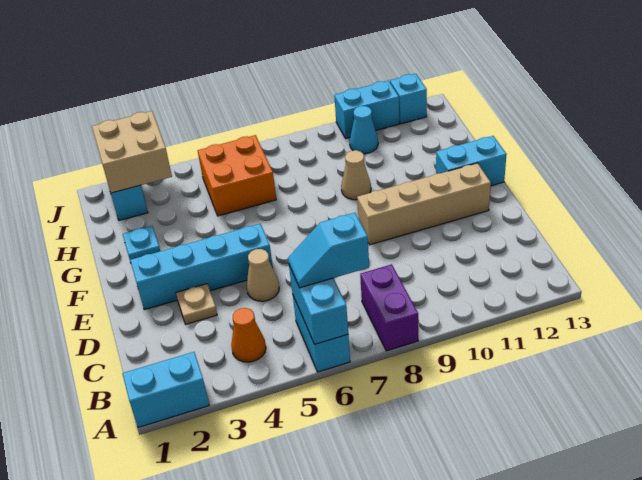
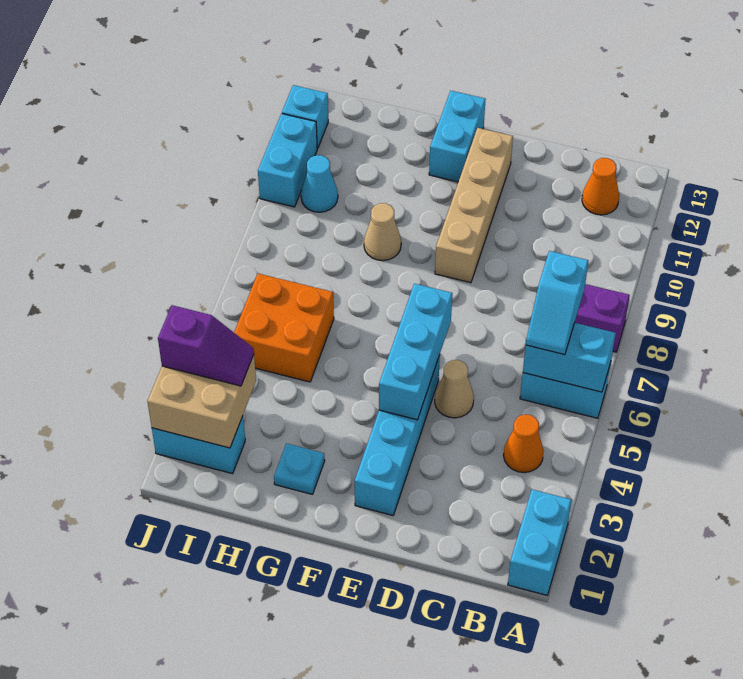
none -> orange 1x1 cone [582,158,619,215]
tan 1x1 plate [176,284,217,324] -> none
none -> cyan 1x3 brick [379,284,452,420]
none -> purple 1x2 slope [158,305,254,386]

